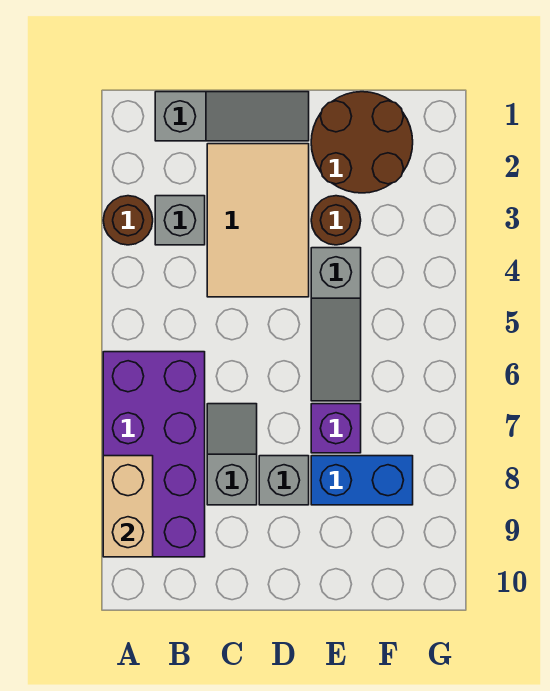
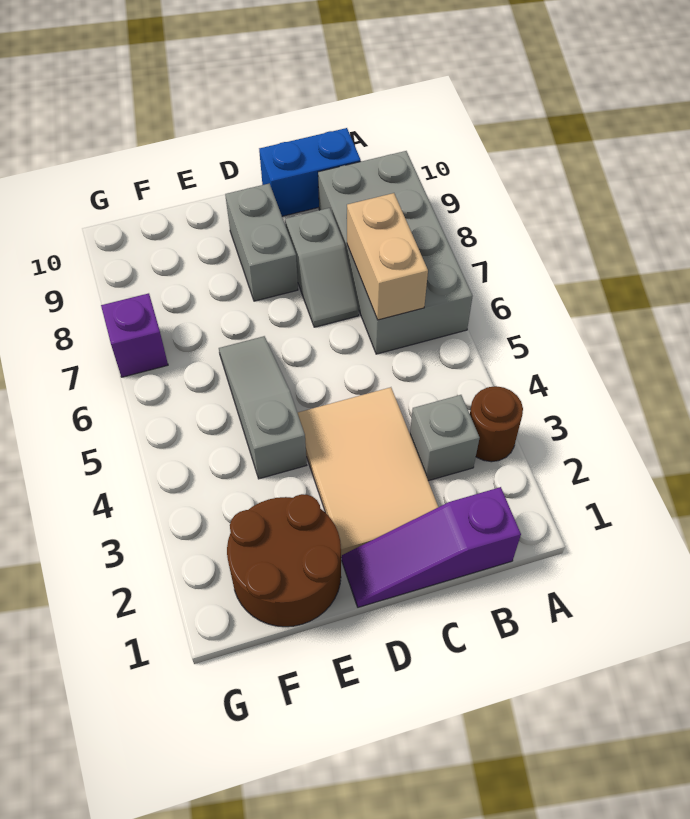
purple 2x4 brick [103,352,205,557] -> grey 2x4 brick [318,151,473,354]
tan 1x2 brick [103,456,153,557] -> tan 1x2 brick moved to [347,193,428,320]
grey 1x3 slope [155,92,309,141] -> purple 1x3 slope [342,487,521,607]
grey 1x1 brick [259,456,309,505] -> grey 1x2 brick [225,183,298,301]
brown 1x1 round brick [311,196,361,245] -> none
purple 1x1 brick [311,404,361,453] -> purple 1x1 brick moved to [101,293,168,377]
blue 1x2 brick [311,456,413,505] -> blue 1x2 brick moved to [259,128,361,216]

